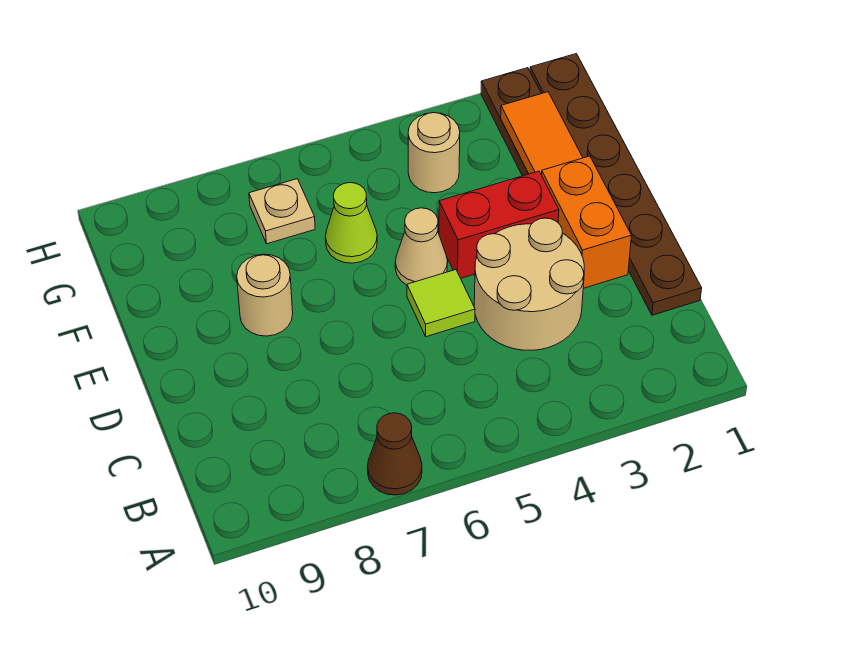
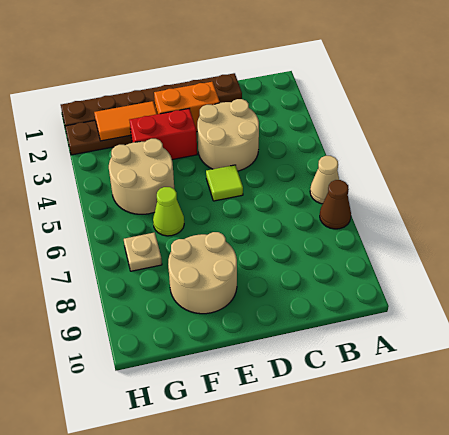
red 1x2 brick [439,171,559,278] -> red 1x2 brick turned to [130,109,197,160]
tan 1x1 cone [395,208,448,285] -> tan 1x1 cone moved to [310,156,339,204]
tan 1x1 round brick [237,254,293,336] -> tan 2x2 round brick [168,232,237,314]
tan 1x1 round brick [408,113,460,193] -> tan 2x2 round brick [109,139,174,214]

